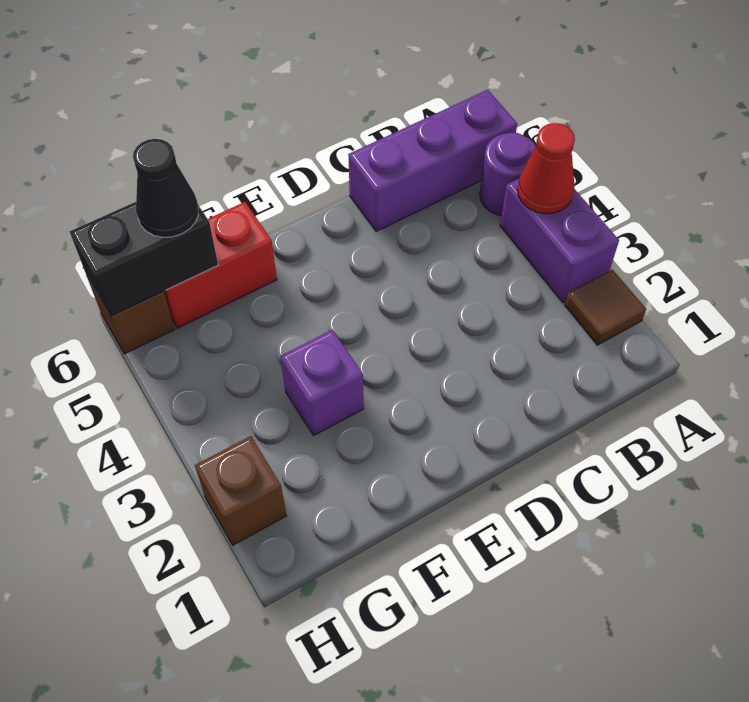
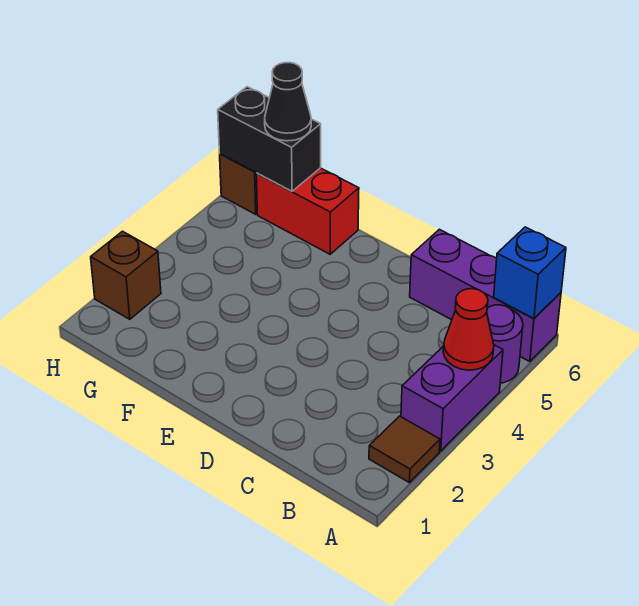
none -> blue 1x1 brick [494,227,566,318]
purple 1x1 brick [280,330,364,436] -> none

